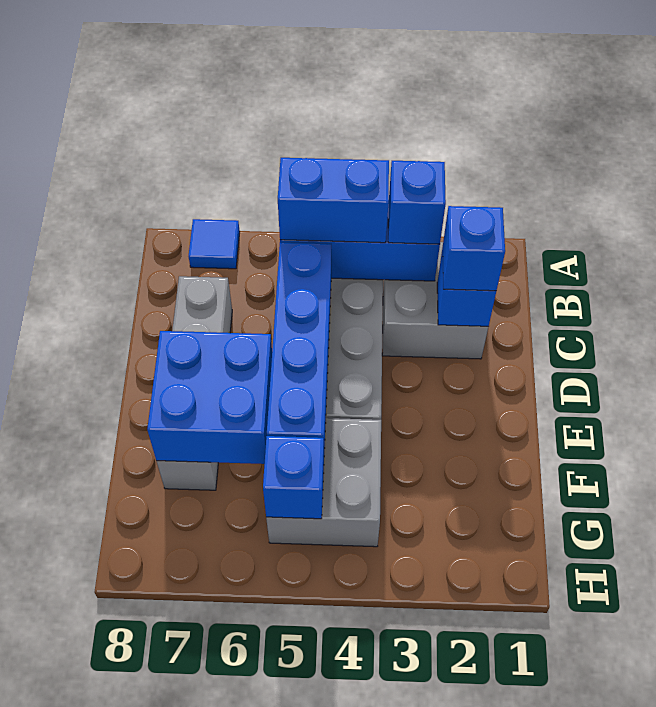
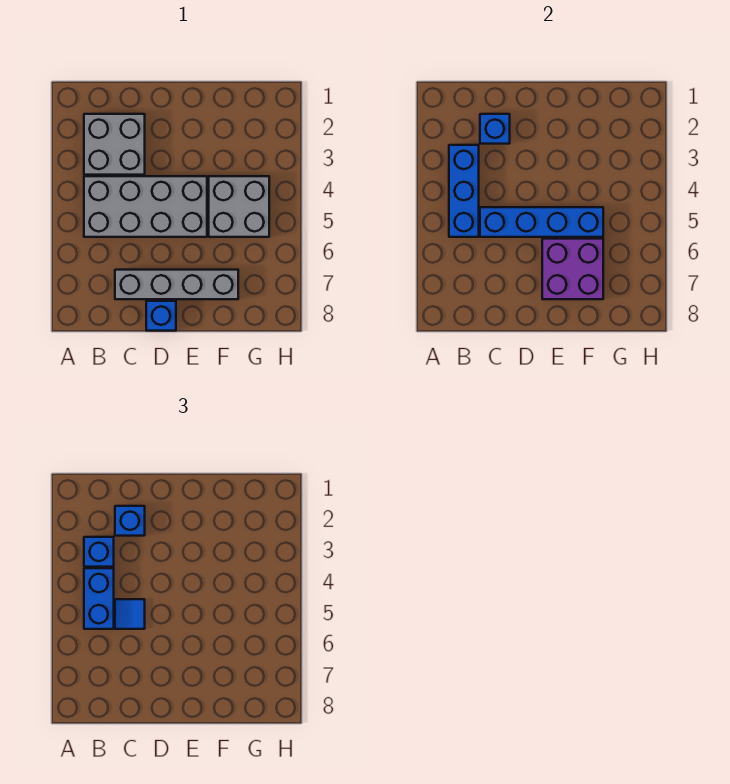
blue 1x1 tile [189,219,240,269] -> blue 1x1 tile moved to [115,599,145,629]
blue 2x2 brick [147,331,272,464] -> purple 2x2 brick [542,239,603,299]
blue 1x1 brick [263,436,324,519] -> blue 1x1 brick moved to [146,301,176,331]

